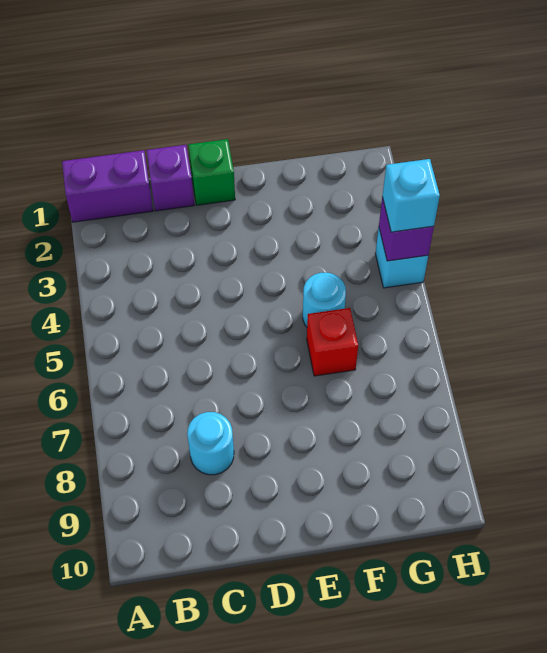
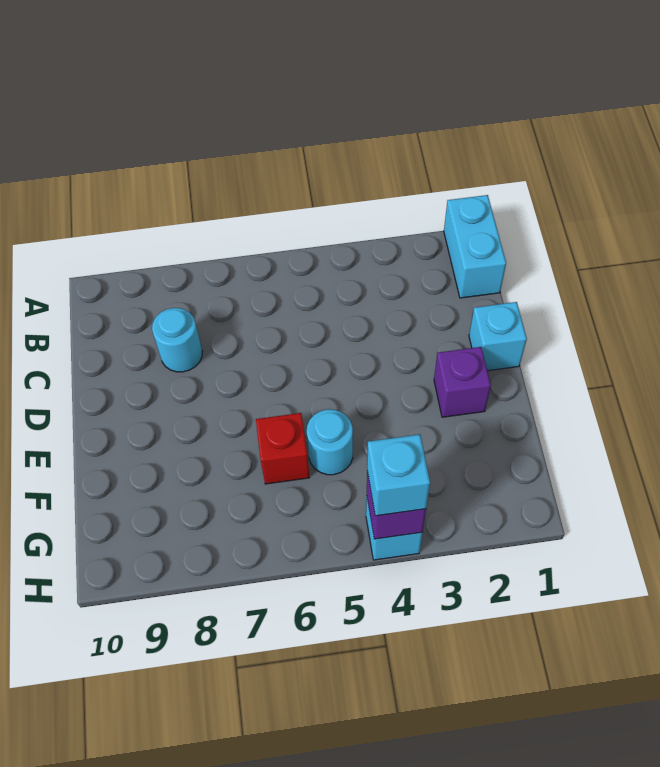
purple 1x2 brick [62,150,153,222] -> cyan 1x2 brick [444,195,506,298]
purple 1x1 brick [146,145,194,211] -> purple 1x1 brick moved to [434,347,491,417]
green 1x1 brick [188,139,235,205] -> cyan 1x1 brick [469,302,527,371]

